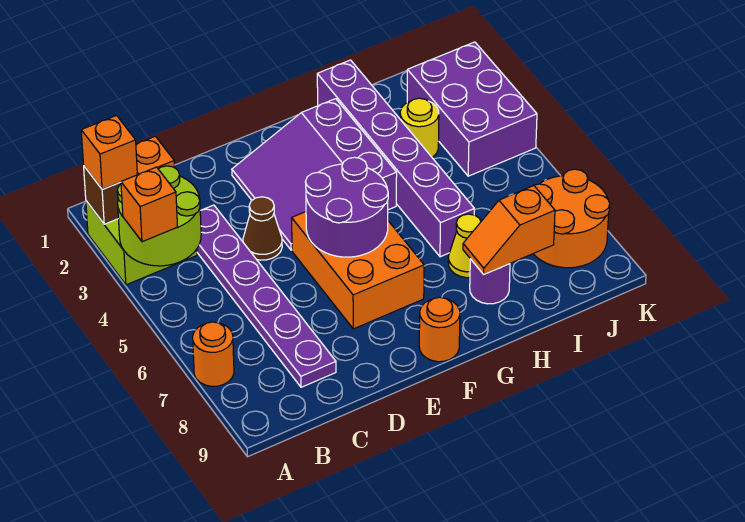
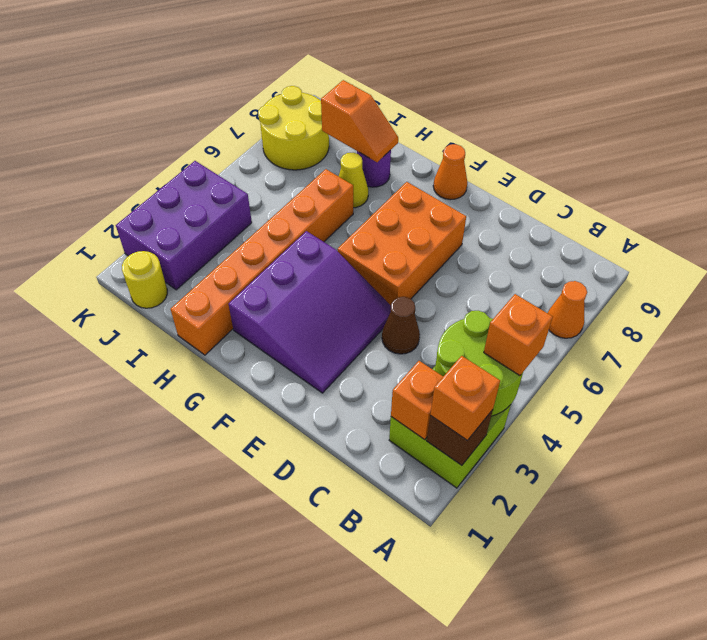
orange 1x1 round brick [193,322,234,386] -> orange 1x1 cone [548,281,587,338]
purple 1x6 plate [197,205,336,387] -> none
purple 2x2 round brick [305,157,388,257] -> none
orange 1x1 round brick [419,297,460,362] -> orange 1x1 cone [433,144,467,200]
purple 1x6 brick [317,60,474,257] -> orange 1x6 brick [171,169,353,355]
yellow 1x1 round brick [400,98,439,157] -> yellow 1x1 round brick moved to [122,251,167,308]
orange 2x2 round brick [533,169,610,268] -> yellow 2x2 round brick [258,86,329,170]

